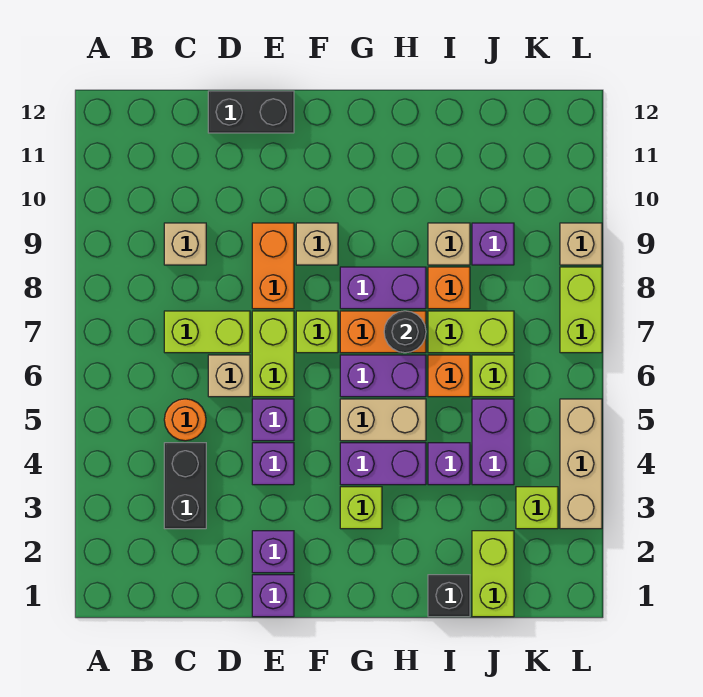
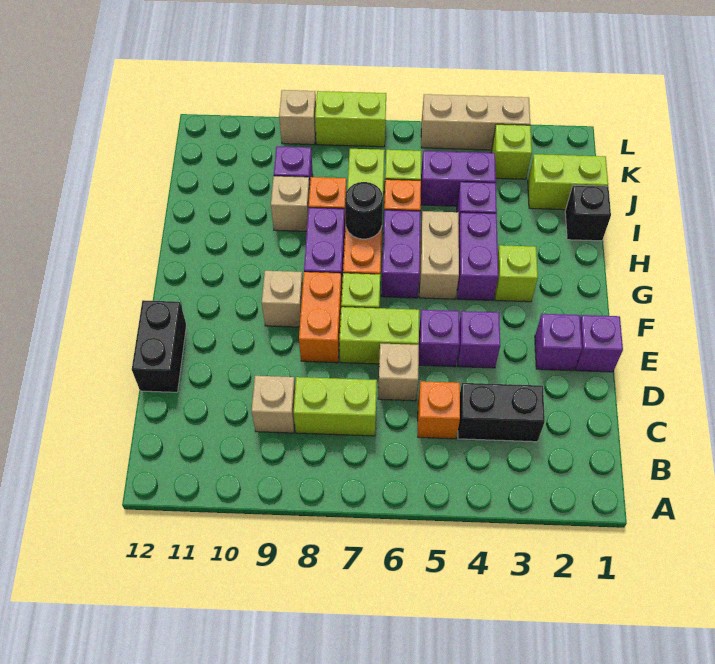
orange 1x1 round brick [164,399,206,441] -> orange 1x1 brick [418,381,460,439]
lime 1x2 brick [164,311,250,353] -> lime 1x2 brick turned to [294,377,377,436]
orange 1x2 brick [252,223,294,309] -> orange 1x2 brick turned to [299,272,342,363]

